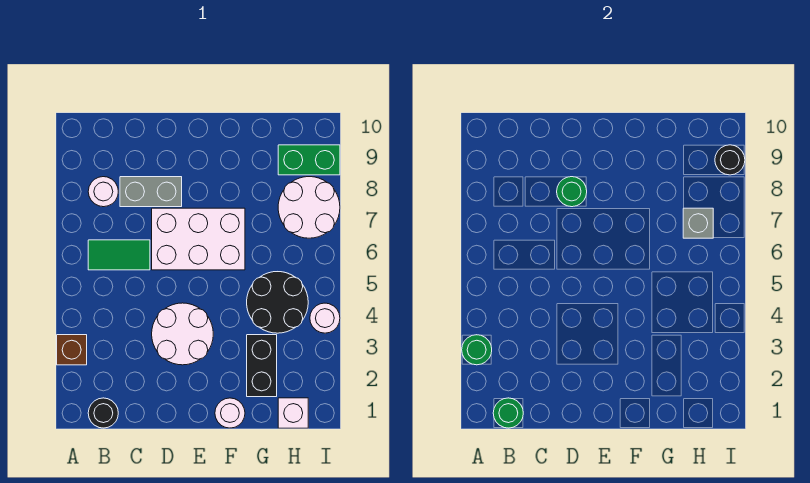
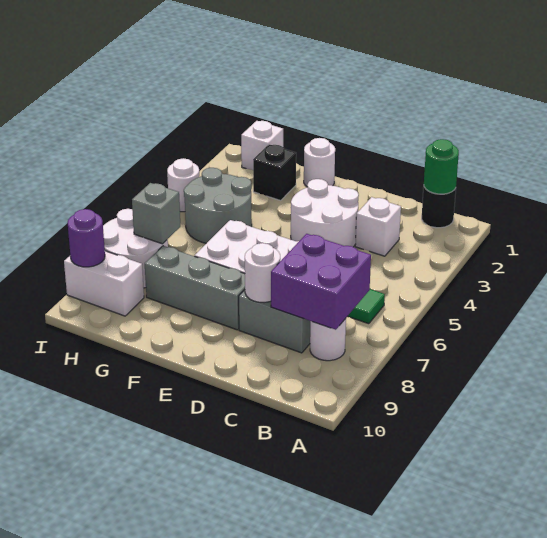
brown 1x1 brick [57,335,87,365] -> none
green 1x1 round brick [462,335,492,365] -> none
none -> purple 2x2 brick [271,234,371,330]
none -> white 1x1 brick [355,197,401,256]
green 1x1 round brick [557,177,587,207] -> white 1x1 round brick [245,243,280,303]
none -> grey 1x3 brick [145,246,245,330]
black 1x2 brick [247,335,277,397] -> black 1x1 brick [253,144,296,200]
black 2x2 round brick [247,272,308,333] -> grey 2x2 round brick [184,168,252,243]
green 1x2 brick [278,145,340,175] -> white 1x2 brick [64,251,144,316]
black 1x1 round brick [715,145,745,175] -> purple 1x1 round brick [68,209,105,267]

